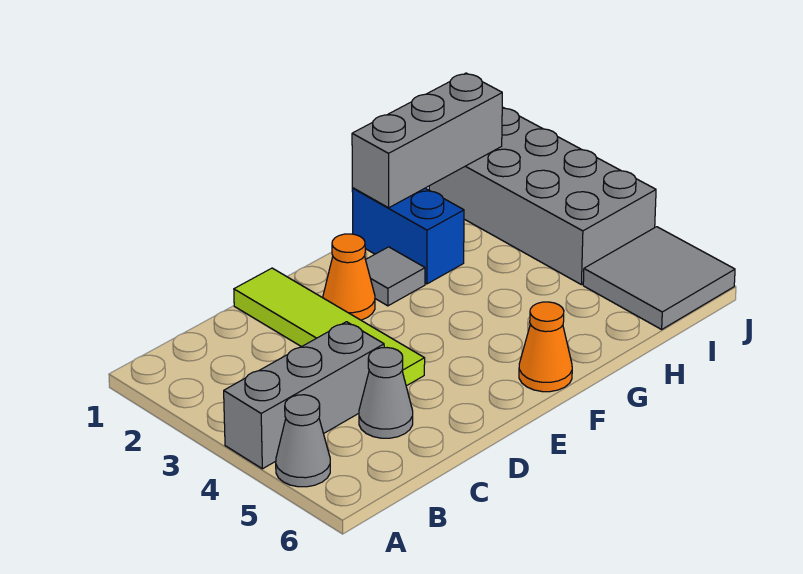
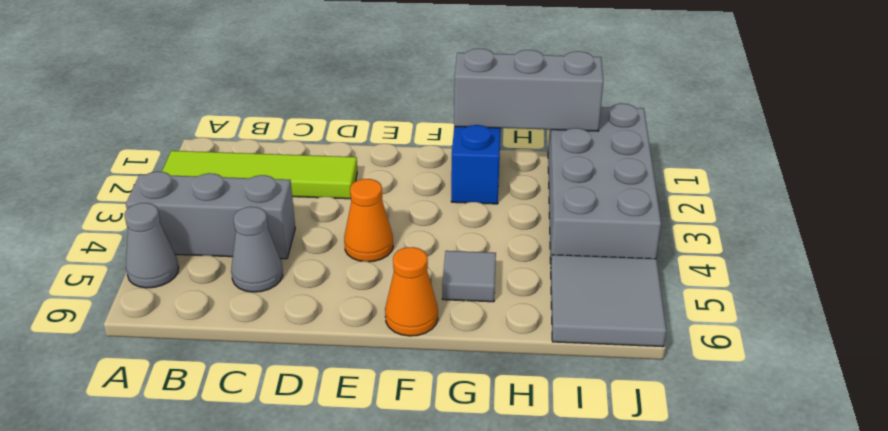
lime 1x4 tile [234,268,425,386] -> lime 1x4 tile turned to [162,151,357,199]
orange 1x1 cone [323,234,375,320] -> orange 1x1 cone moved to [344,179,393,262]
grey 1x1 tile [366,247,425,306] -> grey 1x1 tile moved to [442,251,496,302]

